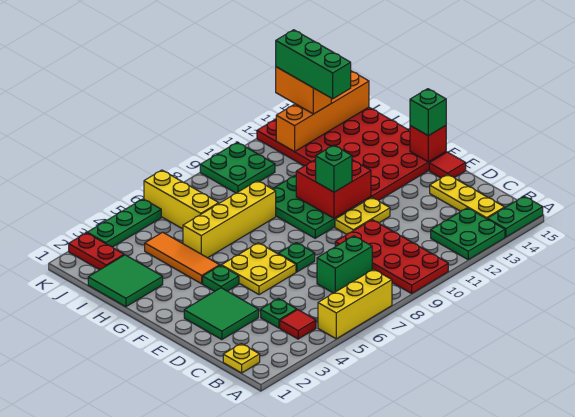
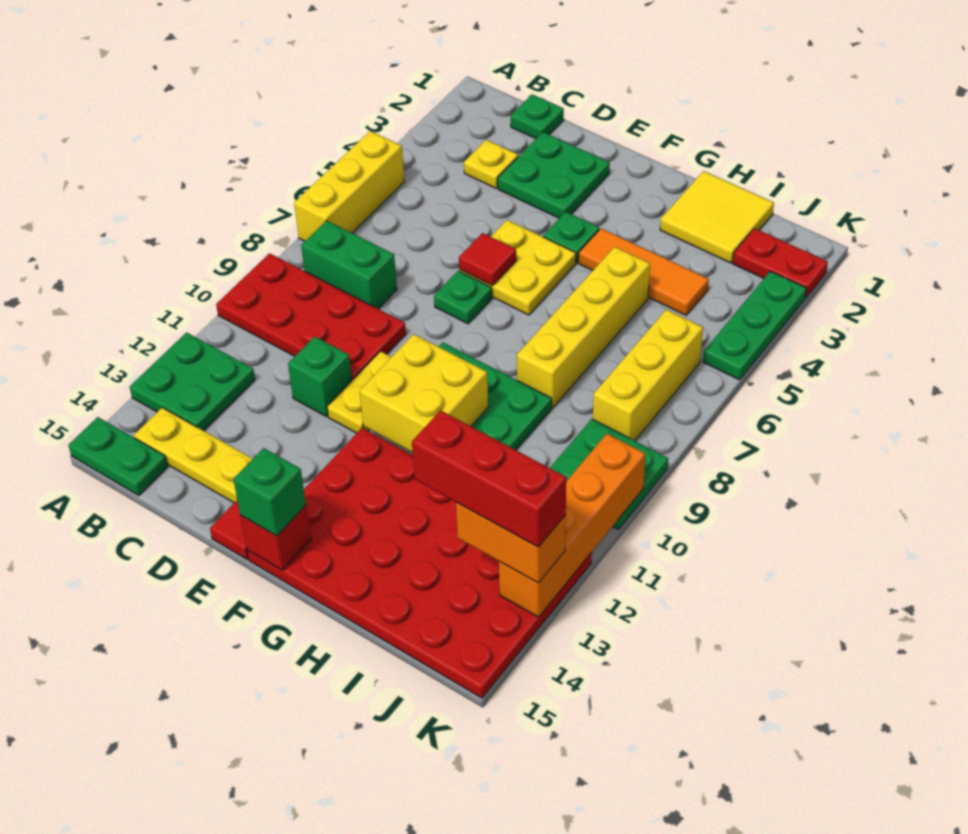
green 1x2 plate [488,196,543,237] -> green 1x2 plate turned to [68,417,168,495]
yellow 1x1 plate [223,344,260,373] -> yellow 1x1 plate moved to [464,140,518,188]
red 1x1 tile [280,310,316,339] -> red 1x1 tile moved to [459,233,516,286]
green 1x1 plate [261,299,297,328] -> green 1x1 plate moved to [511,94,564,139]
green 1x2 brick [317,236,372,293] -> green 1x2 brick turned to [301,221,397,309]
green 2x2 tile [184,288,259,340] -> green 2x2 plate [498,132,610,218]
red 2x2 brick [296,160,371,218] -> yellow 2x2 brick [360,334,488,453]
green 1x1 brick [316,145,352,192] -> green 1x1 brick moved to [288,337,352,417]
green 2x2 tile [88,255,163,307] -> yellow 2x2 tile [660,171,774,263]
yellow 1x3 brick [144,170,219,229] -> yellow 1x3 brick turned to [593,309,703,441]
green 1x3 brick [276,30,351,99] -> red 1x3 brick [412,410,566,547]
orange 1x4 brick [276,71,369,152] -> orange 1x4 brick moved to [499,434,645,617]

